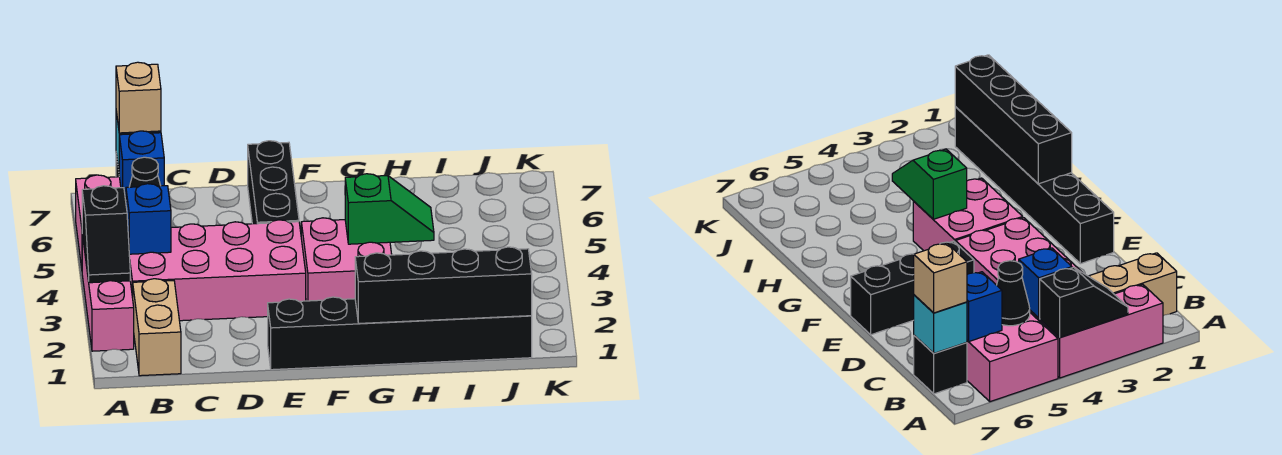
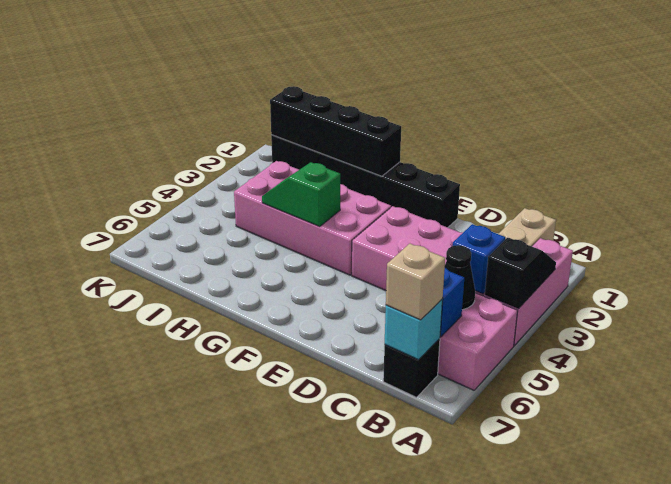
black 1x3 brick [248,141,299,224] -> none
pink 2x2 brick [301,218,392,301] -> pink 2x4 brick [234,161,391,275]

